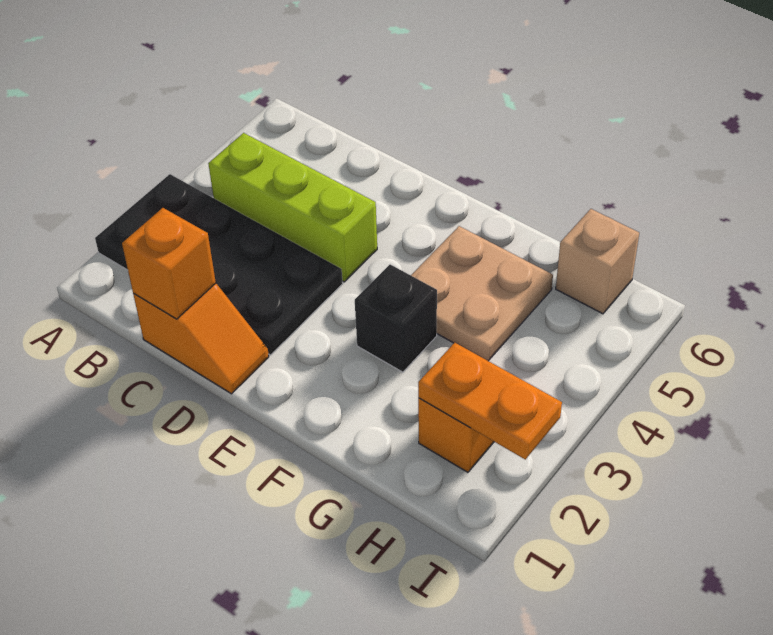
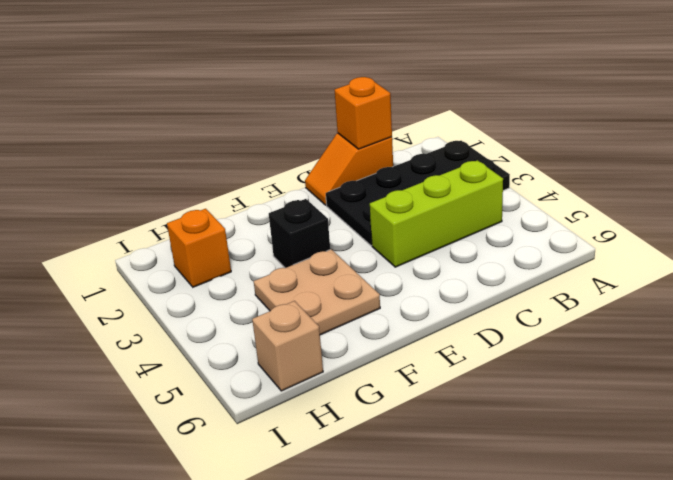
orange 1x2 plate [418,343,562,459] -> none

